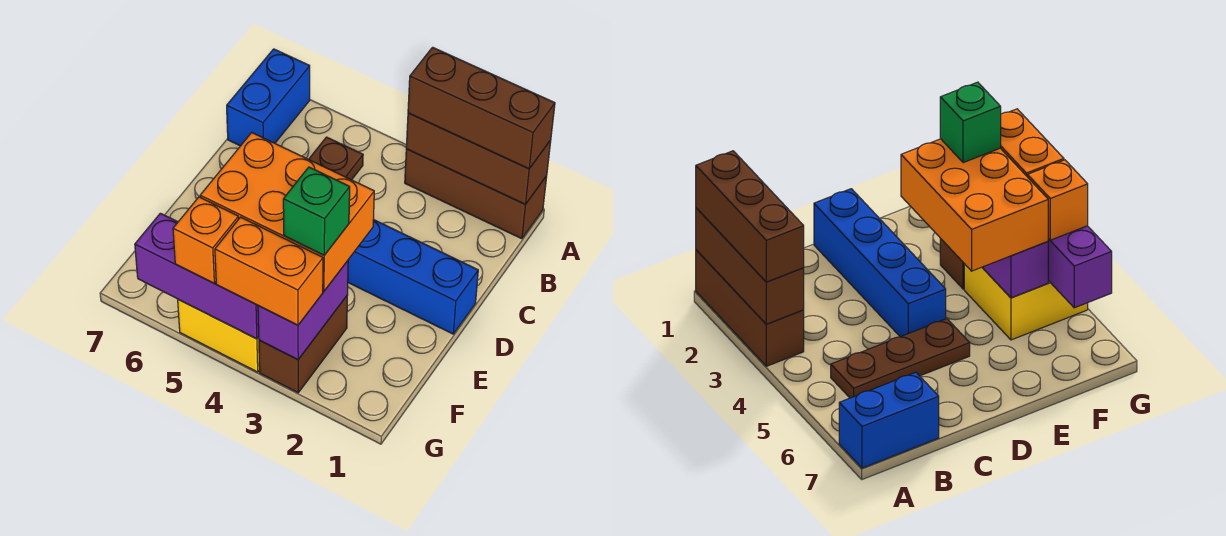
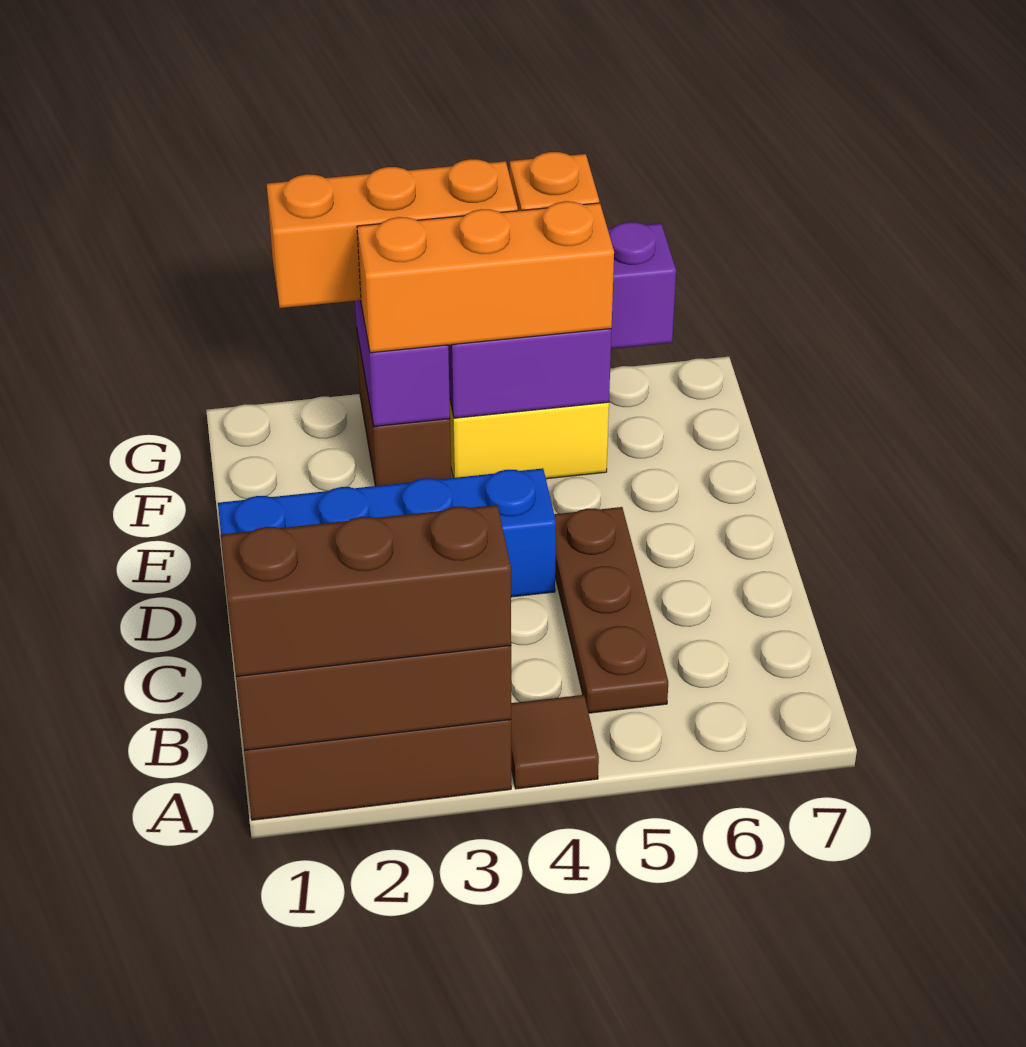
none -> brown 1x1 tile [511,695,599,789]
blue 1x2 brick [227,49,310,146] -> none
orange 2x3 brick [200,133,374,291] -> orange 1x3 brick [357,201,614,353]
green 1x1 brick [283,167,350,255] -> none
orange 1x2 brick [215,217,323,325] -> orange 1x3 brick [267,159,518,308]

